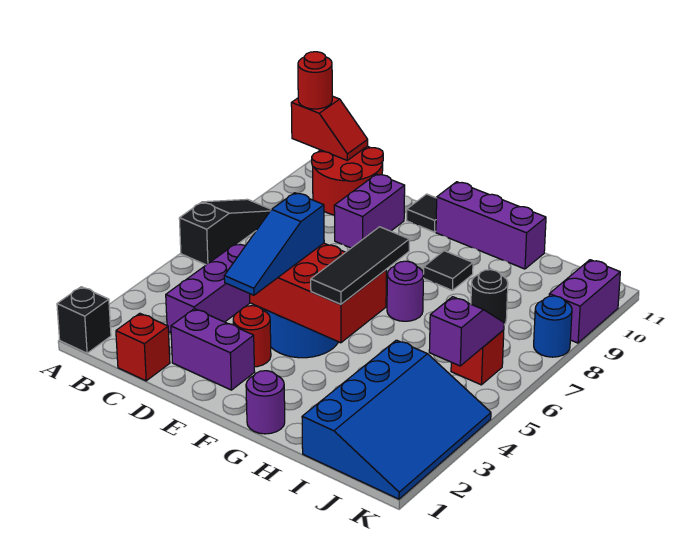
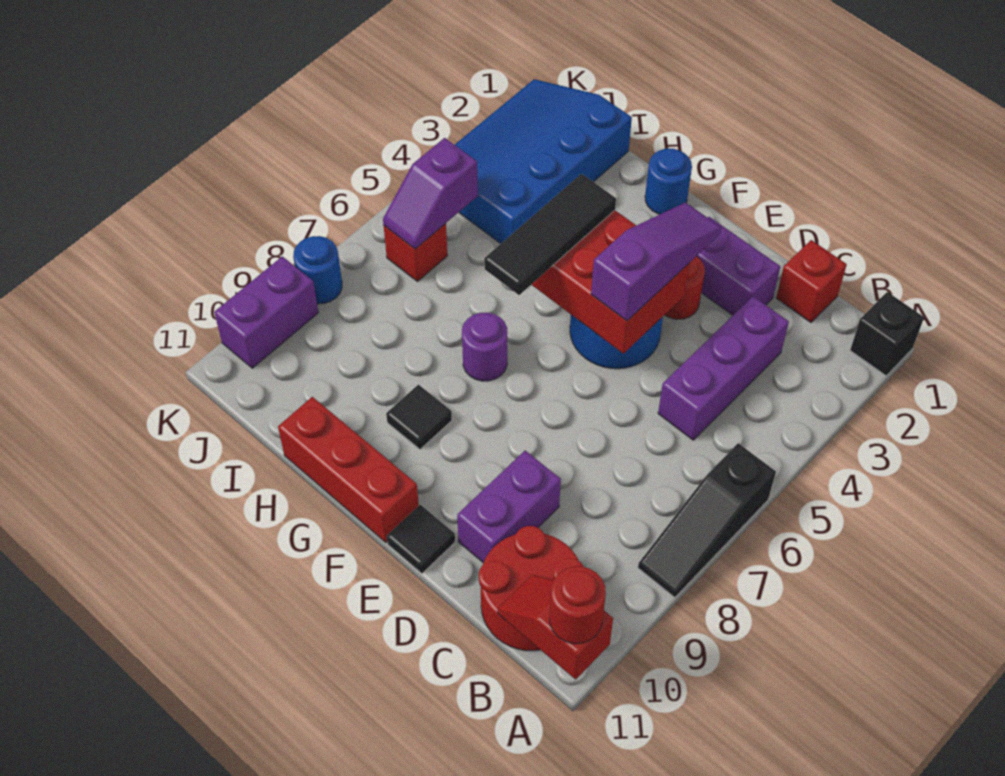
blue 1x3 slope [224,193,324,295] -> purple 1x3 slope [591,203,721,321]
purple 1x3 brick [436,182,546,269] -> red 1x3 brick [278,397,419,543]
purple 1x1 round brick [246,371,285,434] -> blue 1x1 round brick [645,149,692,214]
black 1x1 round brick [471,270,508,325] -> none

